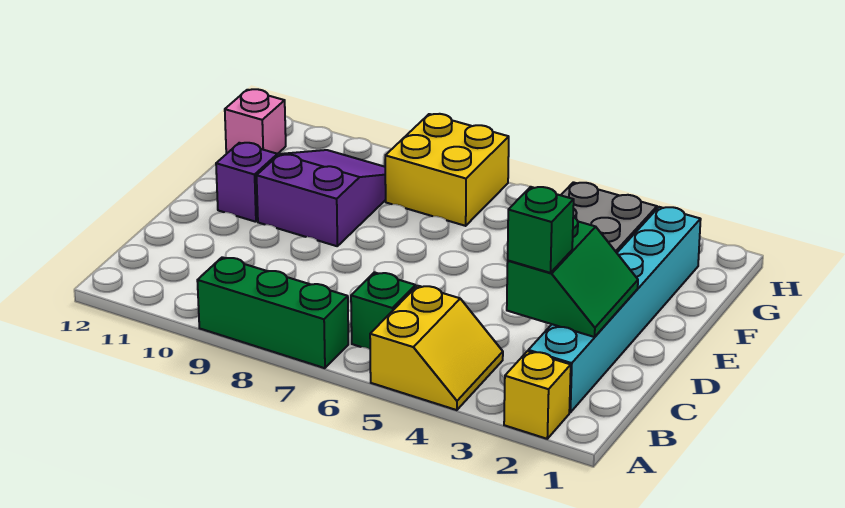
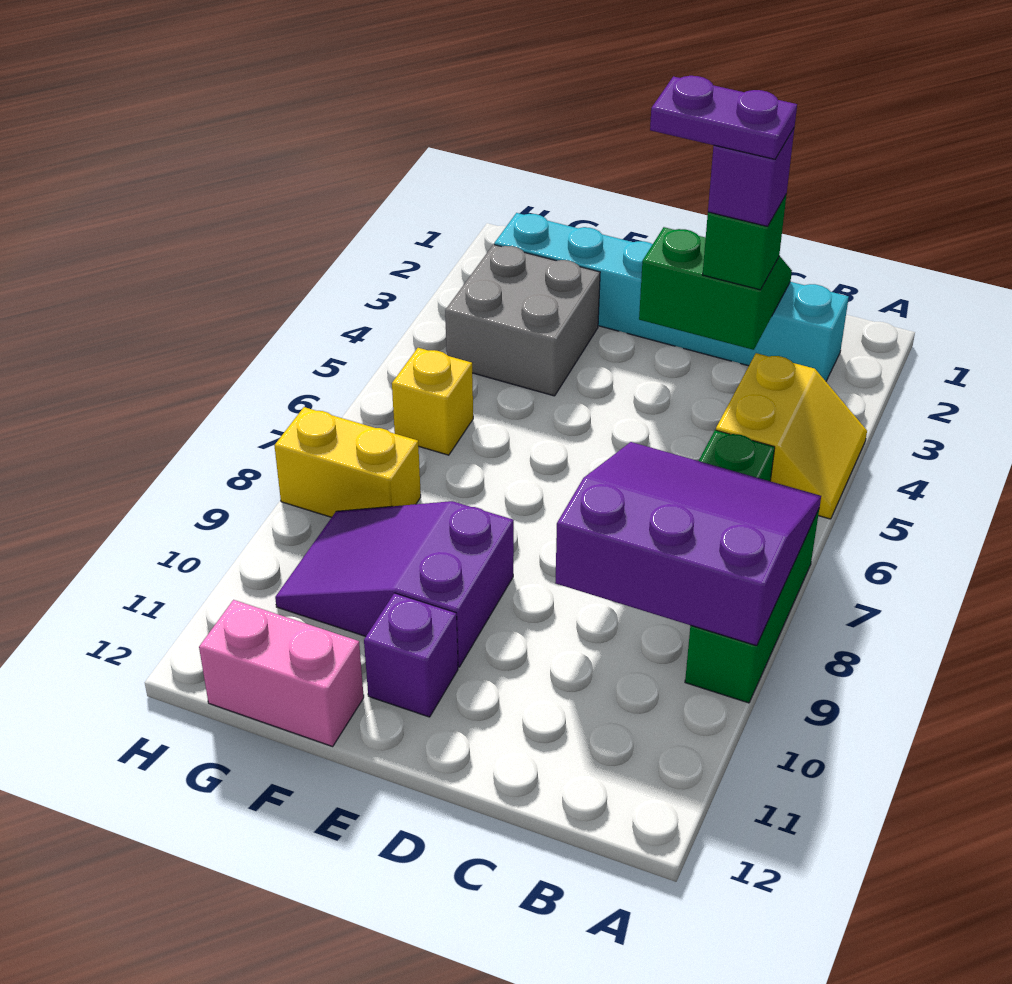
yellow 1x1 brick [504,351,571,439] -> yellow 1x1 brick moved to [392,348,473,455]
yellow 2x2 slope [370,286,503,410] -> yellow 2x2 slope turned to [716,353,867,519]
none -> purple 3x3 slope [555,442,821,646]
none -> purple 1x1 brick [708,129,794,226]
none -> purple 1x2 plate [650,76,797,159]
yellow 2x2 brick [385,114,509,226] -> yellow 1x2 brick [274,407,421,517]
pink 1x1 brick [225,89,286,154] -> pink 1x2 brick [199,600,364,747]

